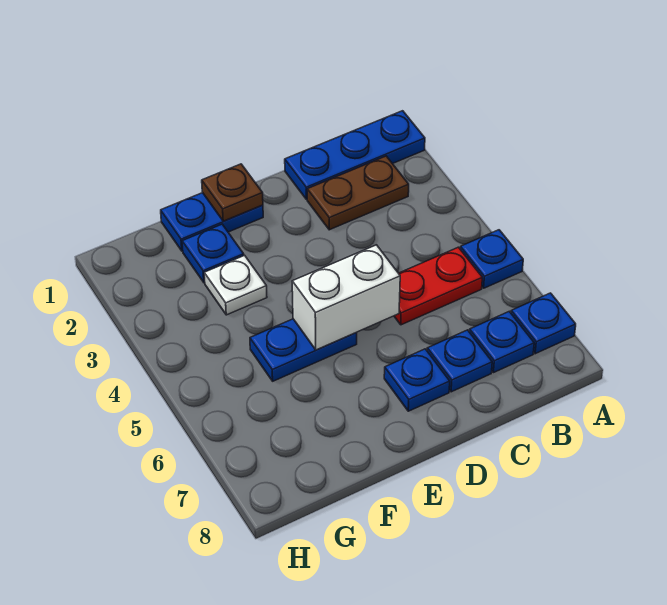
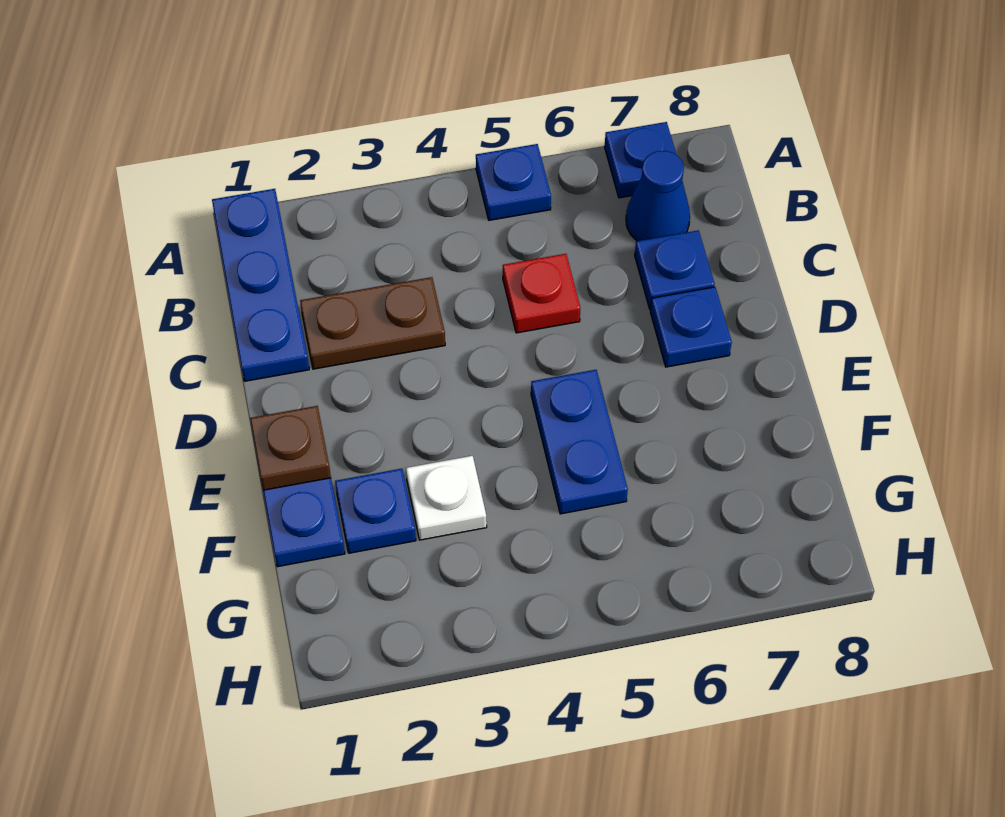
brown 1x2 plate [307,156,409,230] -> brown 1x2 plate turned to [300,277,445,369]
red 1x2 plate [394,247,482,325] -> red 1x1 plate [503,254,580,333]
blue 1x1 plate [470,312,534,373] -> blue 1x1 cone [626,151,690,241]
white 1x2 brick [292,245,400,350] -> none

